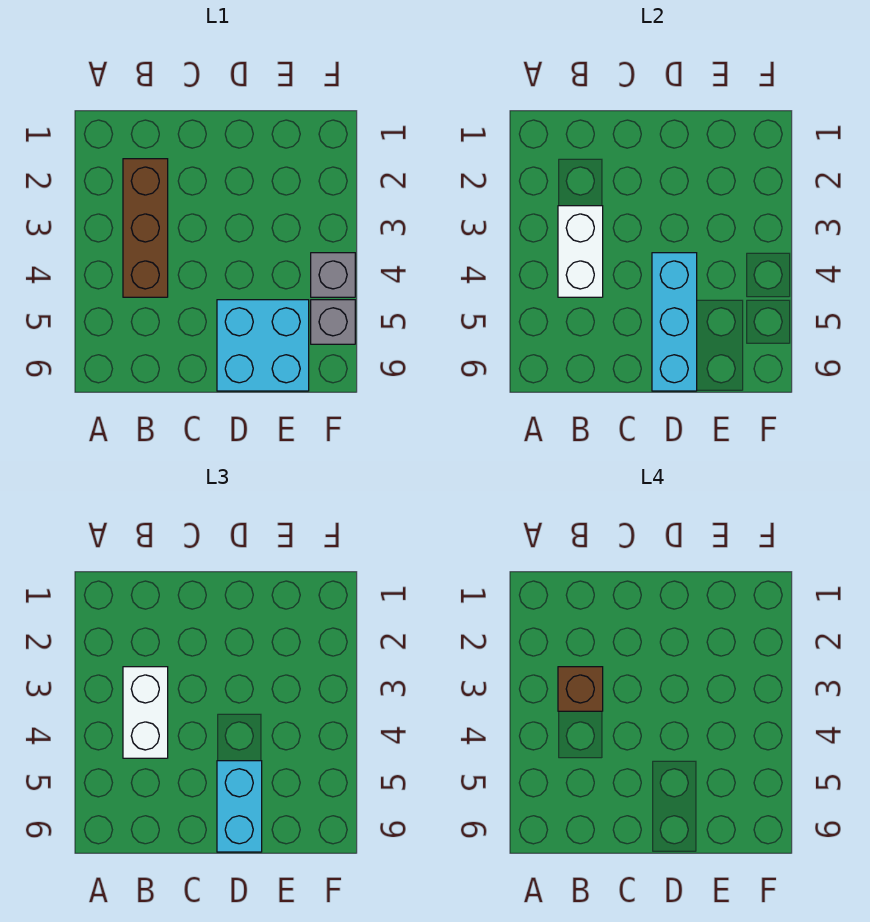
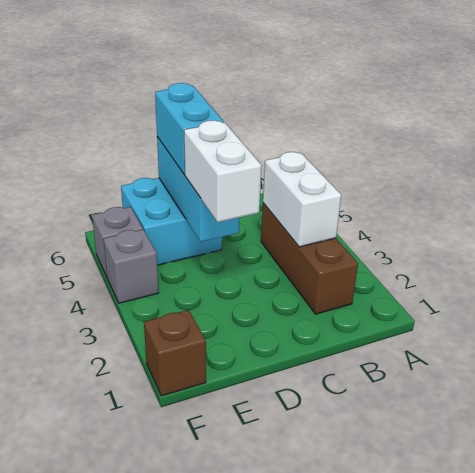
white 1x2 brick [123,667,168,758] -> white 1x2 brick moved to [184,120,261,222]
brown 1x1 brick [558,667,603,711] -> brown 1x1 brick moved to [144,310,206,396]

